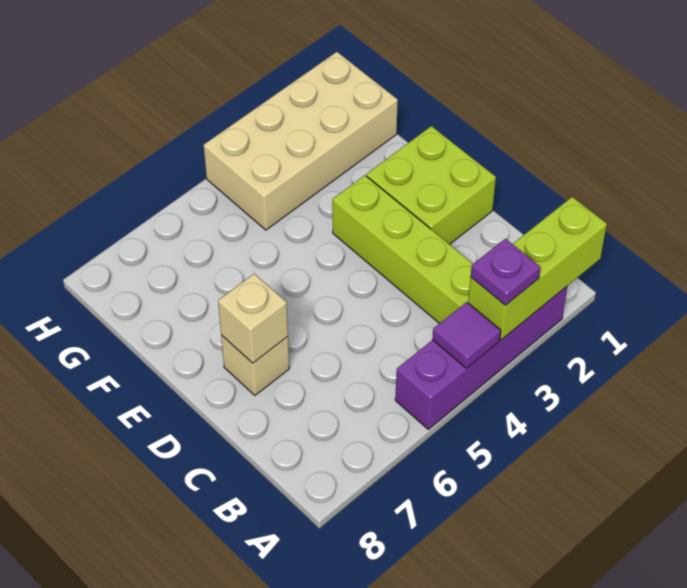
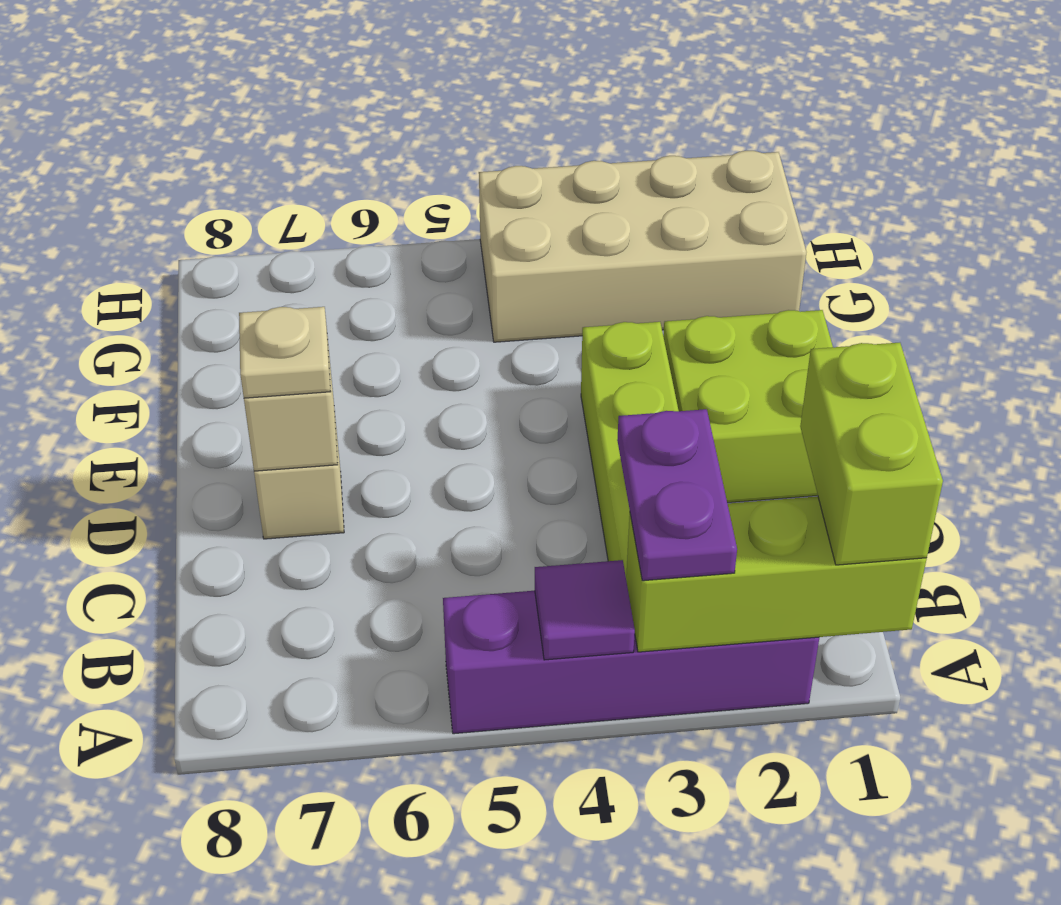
none -> lime 1x2 brick [800,343,943,565]
purple 1x1 plate [471,239,540,305] -> purple 1x2 plate [617,409,737,581]
none -> tan 1x1 plate [239,307,331,398]

